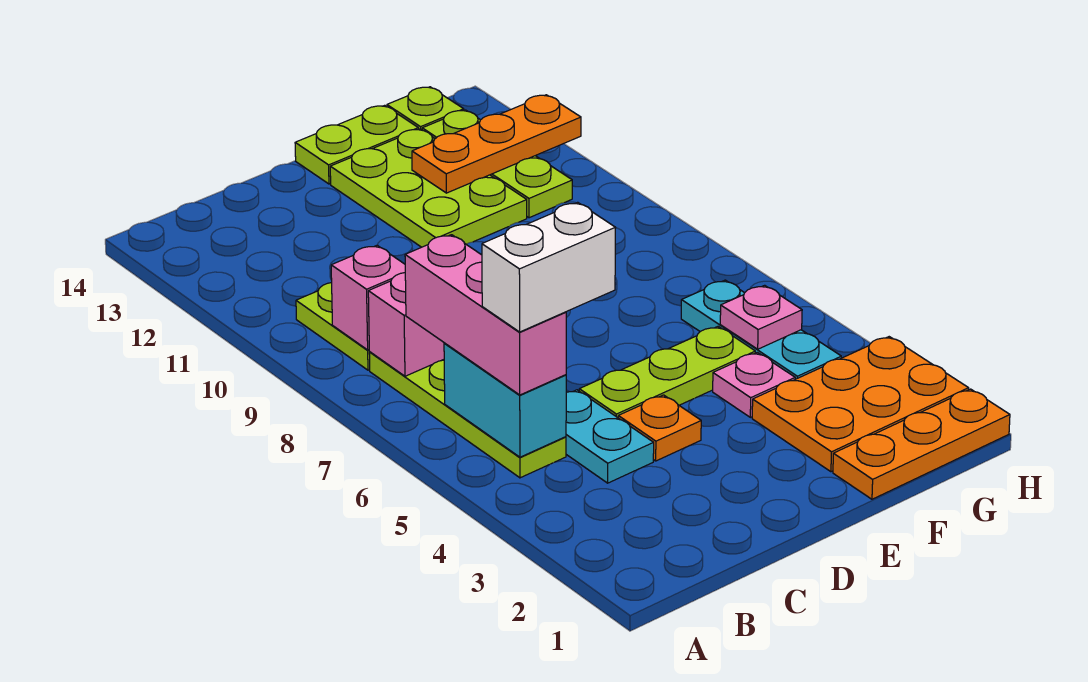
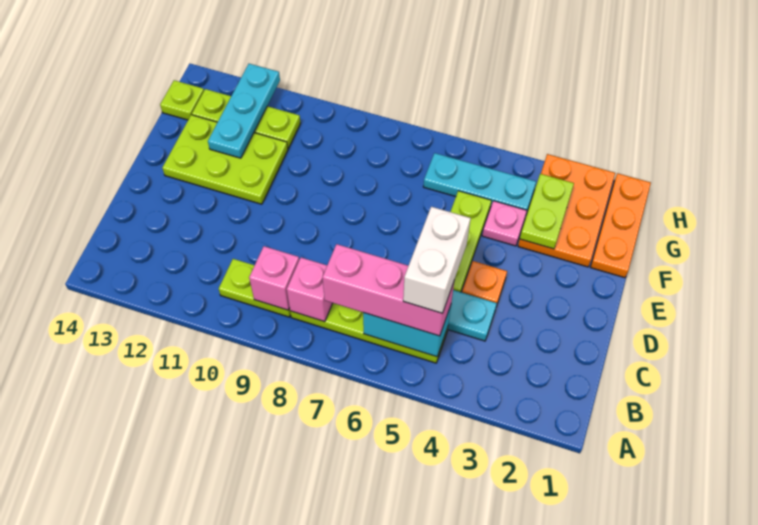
lime 1x2 plate [295,105,418,184] -> lime 1x2 plate moved to [520,174,574,249]
orange 1x3 plate [412,95,581,193] -> cyan 1x3 plate [208,64,280,158]
pink 1x1 plate [720,285,802,349] -> none

